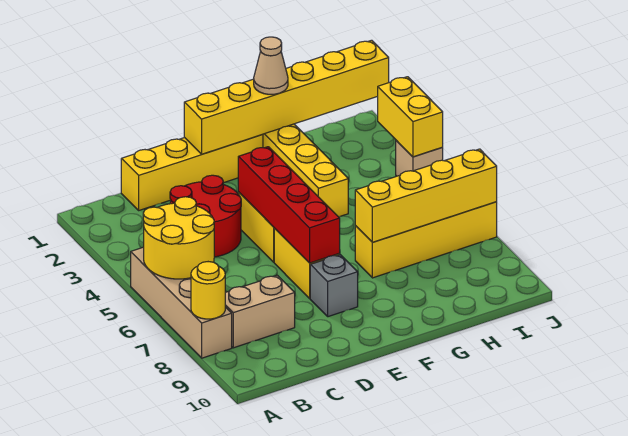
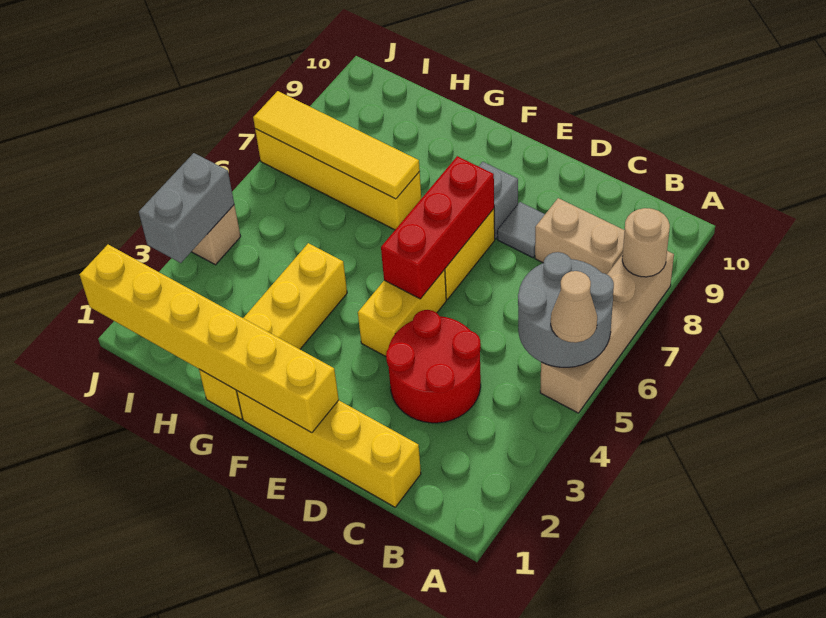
yellow 2x2 round brick [143,197,214,279] -> grey 2x2 round brick [518,252,614,367]
yellow 1x1 round brick [191,262,225,319] -> tan 1x1 round brick [622,208,670,277]
none -> grey 1x1 tile [497,202,545,258]
red 1x4 brick [238,147,340,263] -> red 1x3 brick [381,156,494,299]
tan 1x1 cone [254,37,288,94] -> tan 1x1 cone moved to [551,271,597,343]
yellow 1x4 brick [355,149,497,242] -> yellow 1x4 tile [253,91,420,199]
yellow 1x2 brick [378,77,443,157] -> grey 1x2 brick [139,153,234,263]

